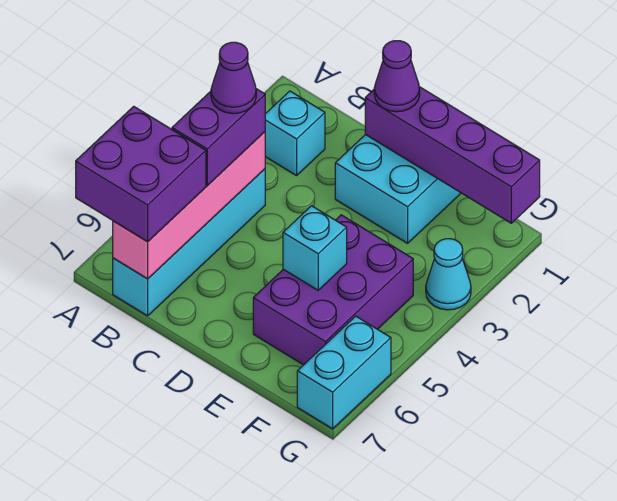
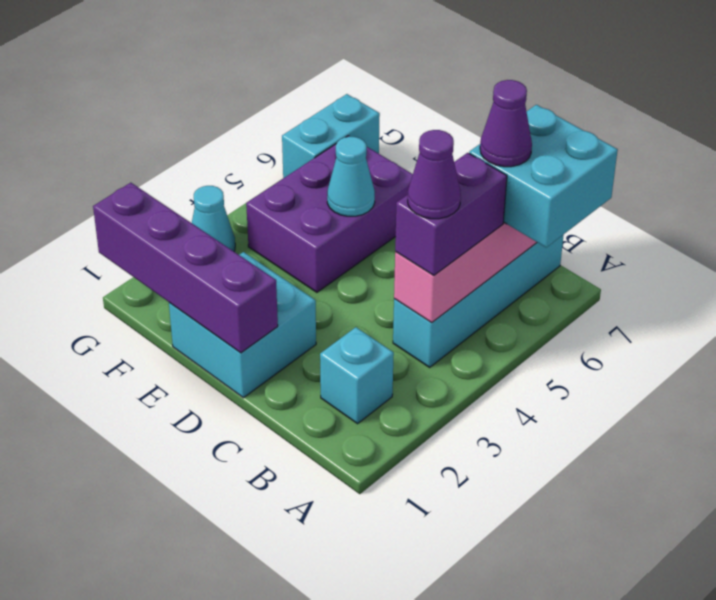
purple 2x2 brick [76,106,206,241] -> cyan 2x2 brick [469,105,618,247]
purple 1x1 cone [374,41,420,112] -> purple 1x1 cone moved to [480,80,532,167]
cyan 1x1 brick [283,206,347,290] -> cyan 1x1 cone [327,137,375,216]

